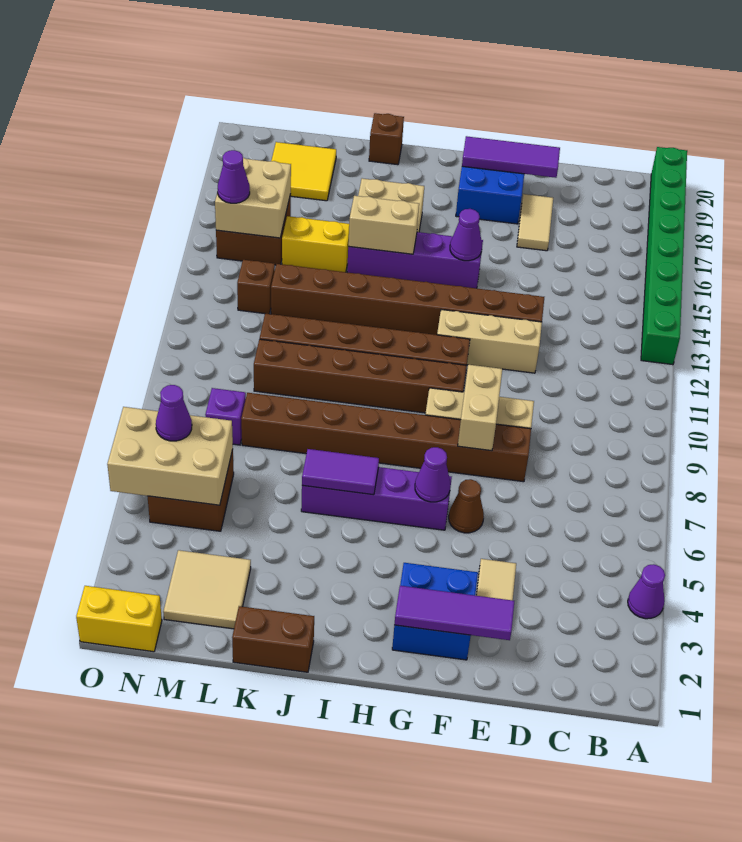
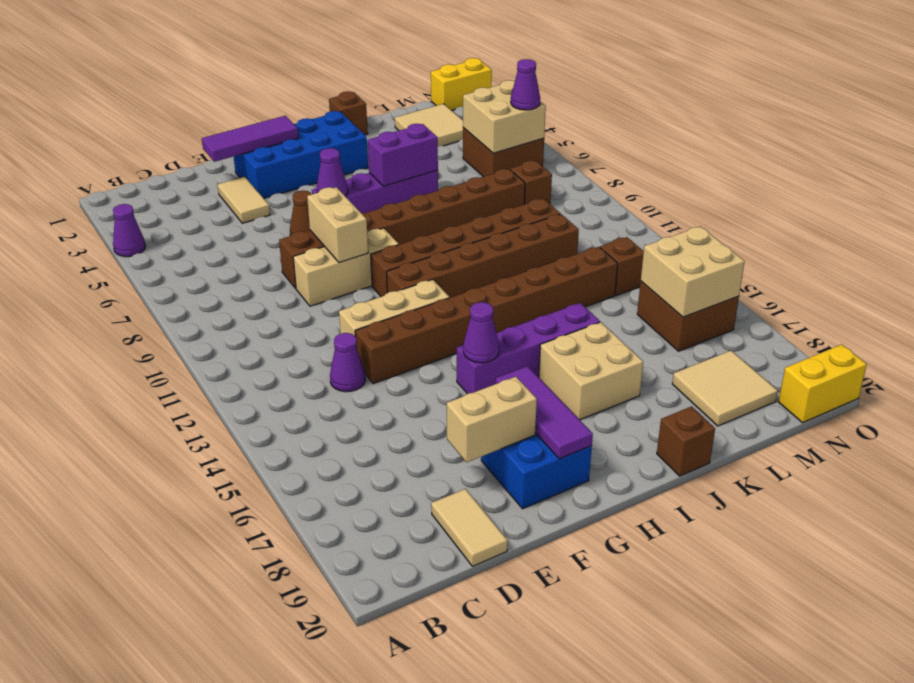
green 1x8 brick [641,147,687,365] -> none
tan 1x2 tile [517,194,553,251] -> tan 1x2 tile moved to [431,489,508,566]
purple 1x3 tile [462,136,560,178] -> purple 1x3 tile turned to [496,366,593,459]
blue 2x2 brick [392,563,478,660] -> blue 2x4 brick [233,111,368,198]
purple 1x2 tile [302,449,379,495] -> purple 1x2 brick [368,124,438,186]
tan 1x2 brick [348,196,419,254] -> tan 1x2 brick moved to [447,377,537,462]
brown 1x2 brick [232,606,314,672] -> brown 1x1 brick [329,91,368,135]
yellow 1x2 brick [282,216,349,272] -> yellow 1x2 brick moved to [779,344,867,423]
yellow 2x2 tile [271,142,336,201] -> tan 2x2 tile [672,351,778,426]
tan 2x3 brick [107,407,233,505] -> tan 2x2 brick [463,80,546,153]
purple 1x1 brick [205,388,246,445] -> brown 1x1 brick [510,161,552,204]
purple 1x1 cone [218,150,250,203] -> purple 1x1 cone moved to [330,333,365,392]

